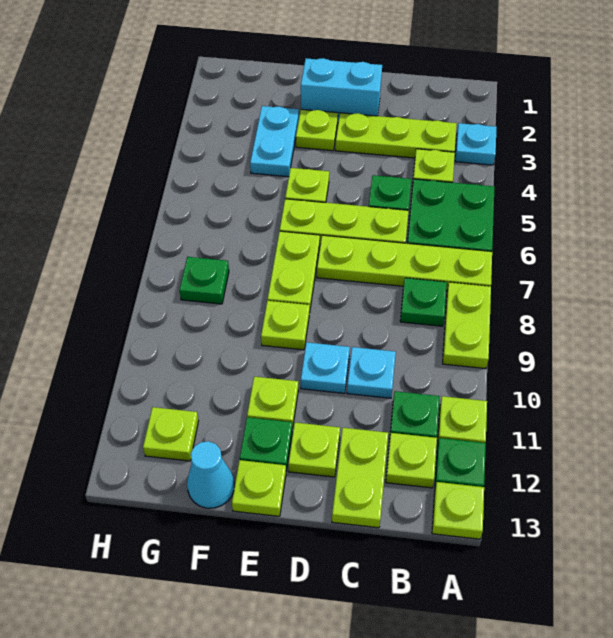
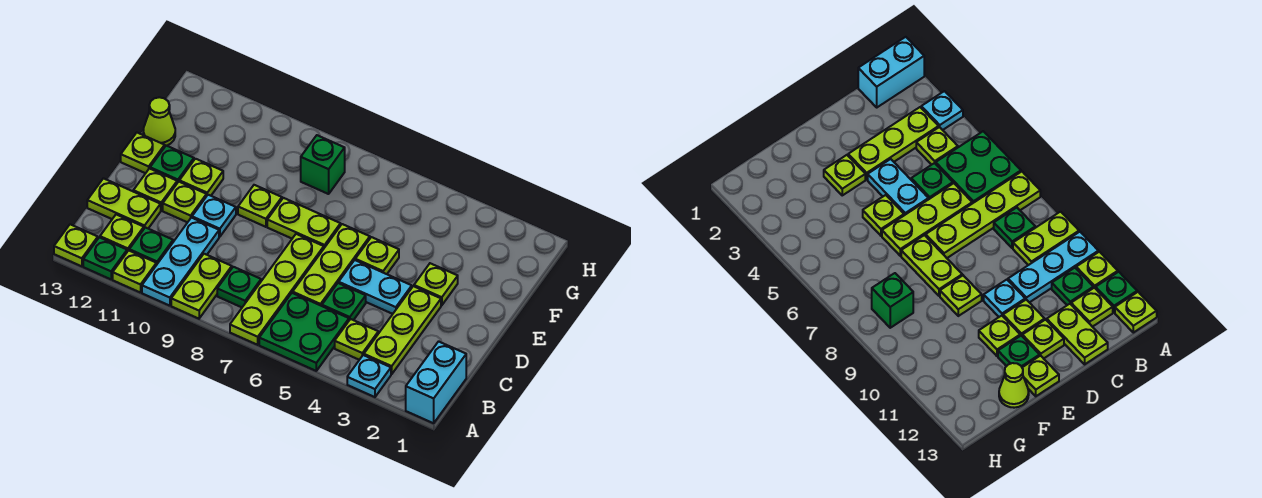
lime 1x2 plate [443,282,491,369] -> lime 1x2 plate turned to [171,254,232,319]
cyan 1x1 plate [347,347,396,398] -> cyan 1x3 plate [142,218,219,306]
cyan 1x2 brick [301,58,382,122] -> cyan 1x2 brick moved to [406,341,466,423]
cyan 1x2 plate [250,106,299,177] -> cyan 1x2 plate moved to [339,260,412,314]
cyan 1x1 cone [187,441,234,508] -> lime 1x1 cone [143,97,175,146]
green 1x1 plate [179,257,229,304] -> green 1x1 brick [301,135,345,194]
lime 1x1 plate [143,407,199,461] -> lime 1x1 plate moved to [163,182,207,222]

